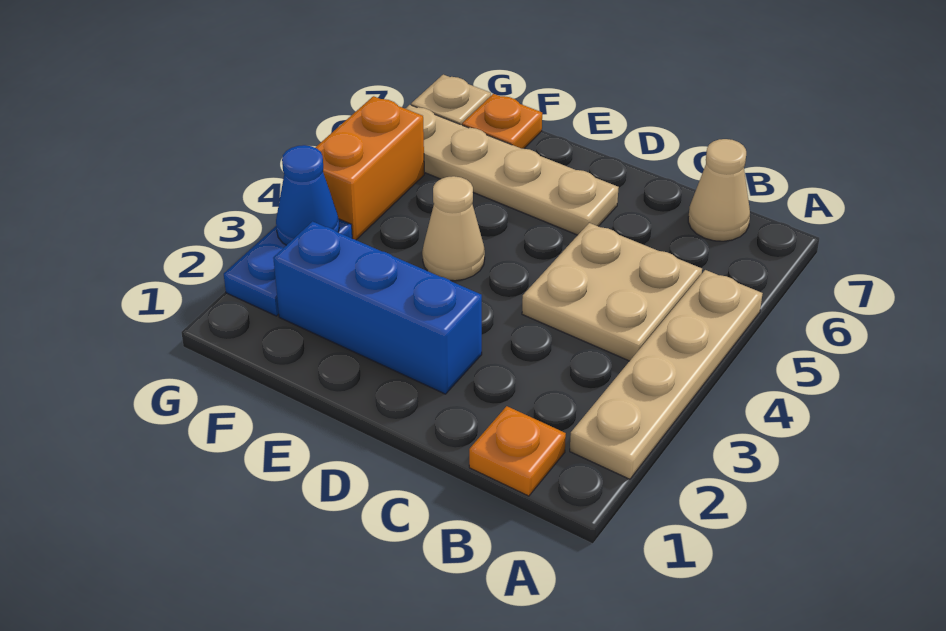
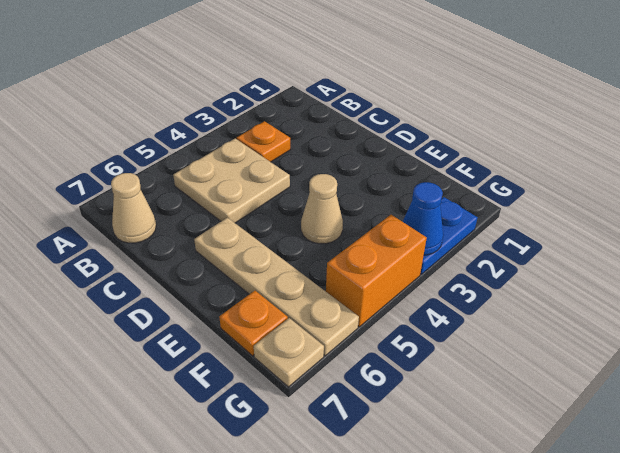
tan 1x4 plate [570,270,763,479] -> none
orange 1x1 plate [469,406,566,496] -> orange 1x1 plate moved to [237,121,290,162]
blue 1x3 brick [273,221,482,394] -> none

